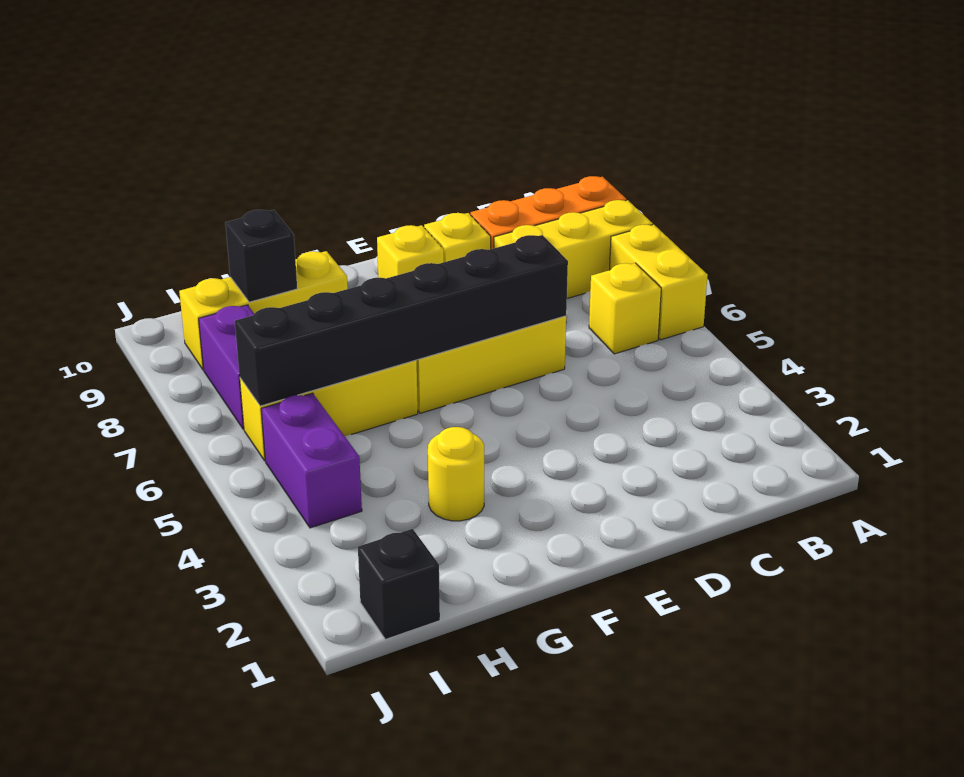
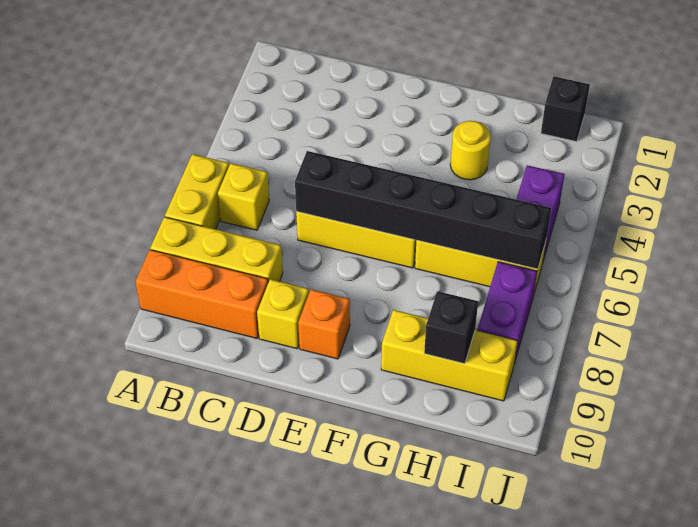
yellow 1x1 brick [377,225,444,278] -> orange 1x1 brick [298,289,350,359]

